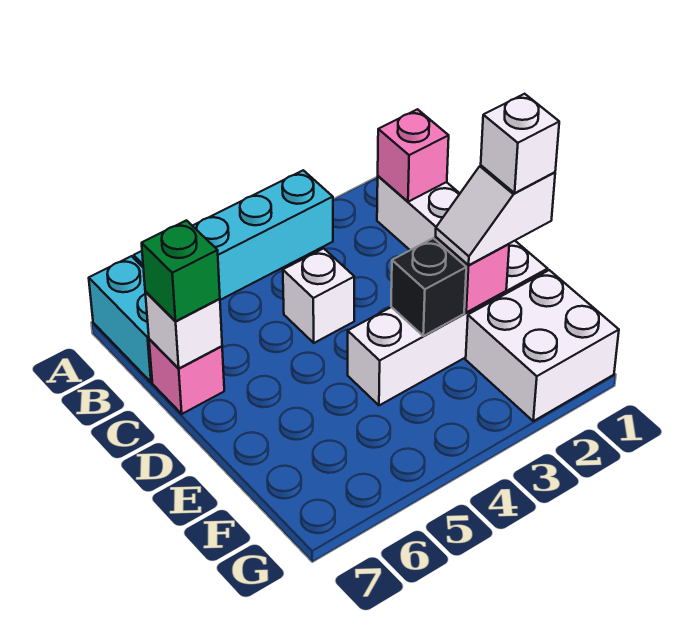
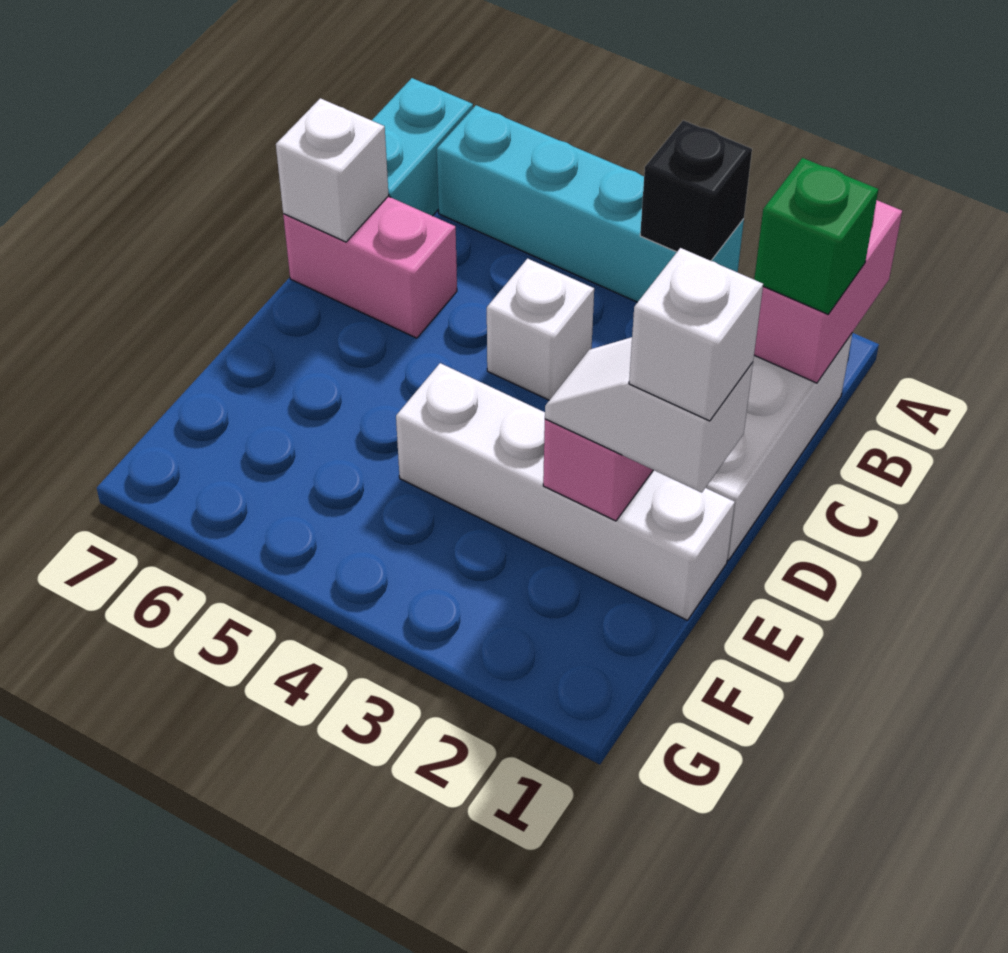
pink 1x1 brick [378,109,449,202] -> pink 1x2 brick [754,200,902,383]
pink 1x1 brick [149,339,224,414] -> pink 1x2 brick [283,196,457,338]
green 1x1 brick [142,220,220,321] -> green 1x1 brick moved to [754,158,878,314]
black 1x1 brick [391,238,466,336] -> black 1x1 brick moved to [640,120,752,261]
white 2x2 brick [466,270,619,421] -> none

